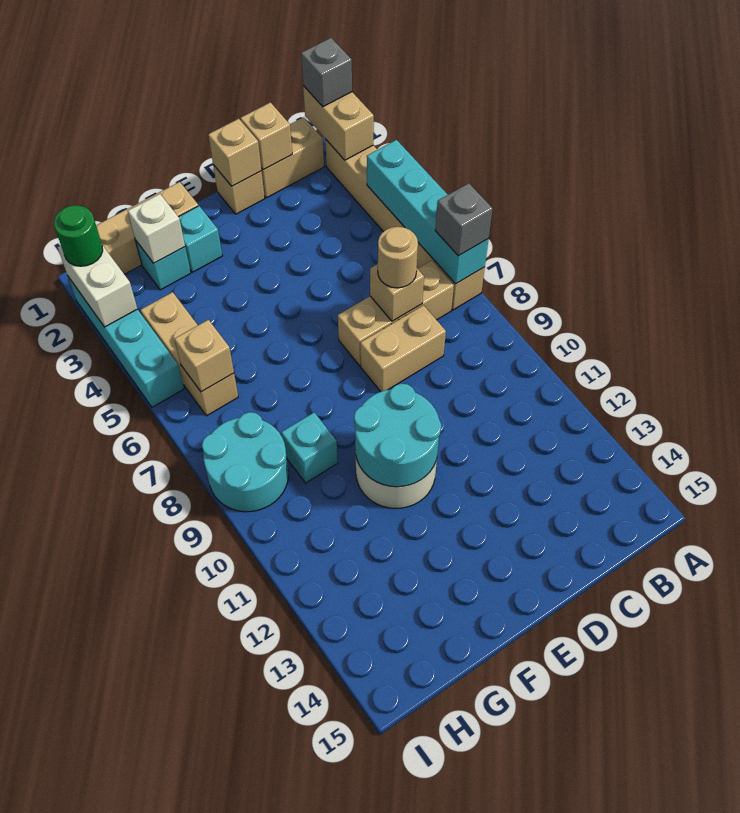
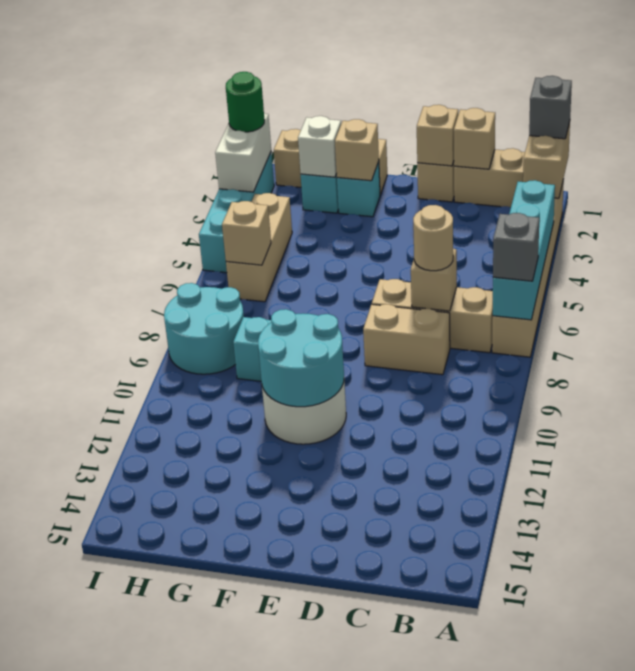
none -> tan 1x1 brick [335,119,379,181]

